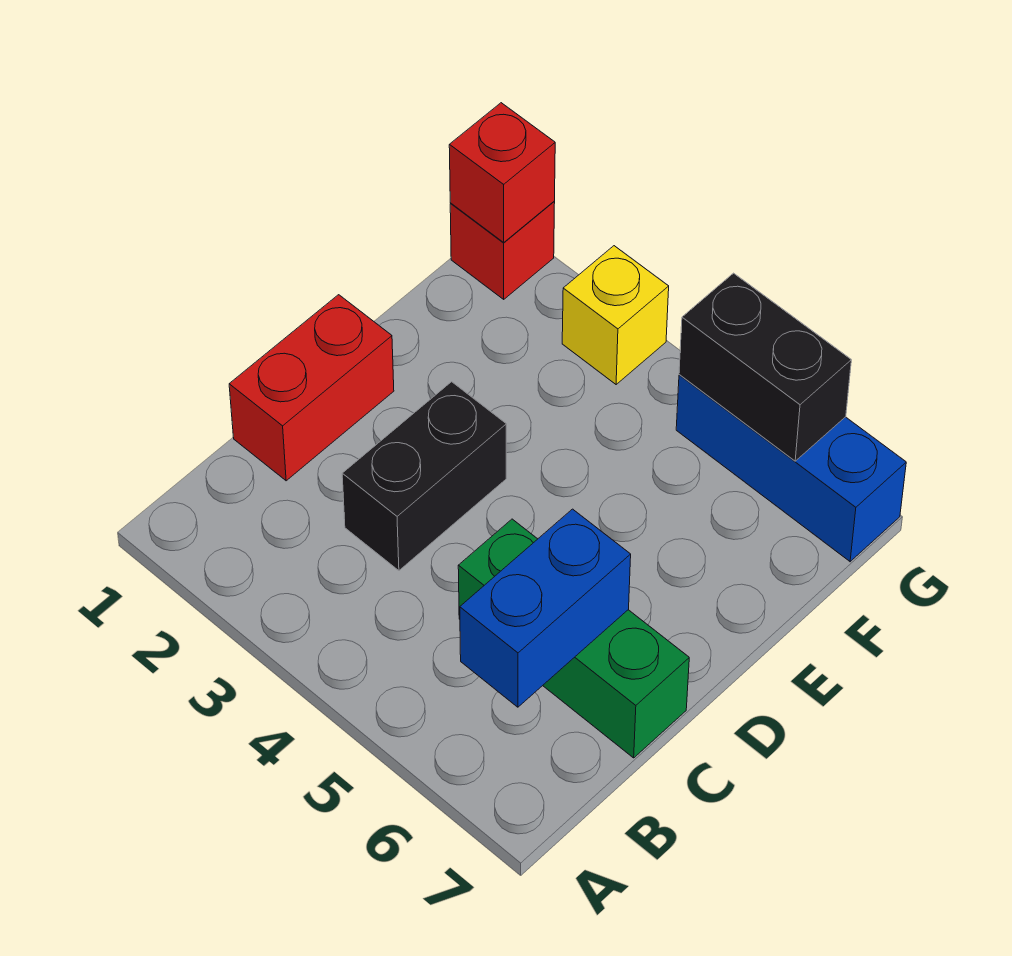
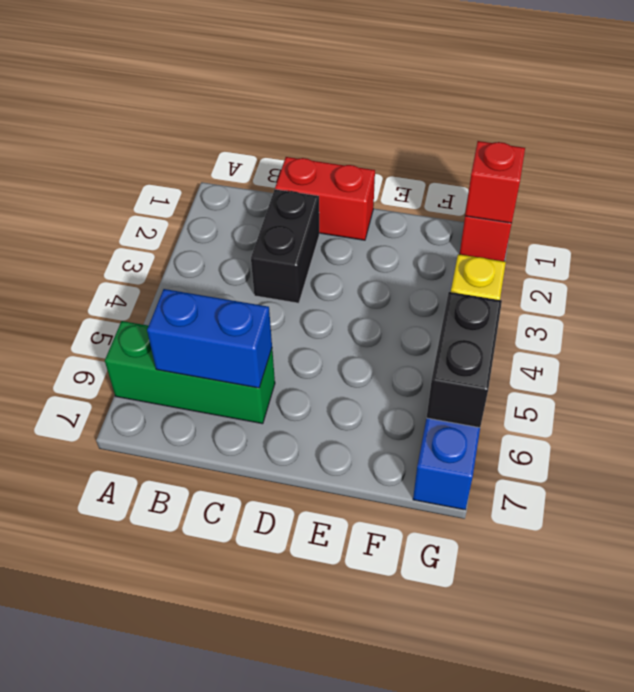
black 1x2 brick [342,382,506,571] -> black 1x2 brick turned to [251,189,319,303]
green 1x3 brick [458,519,689,758] -> green 1x3 brick turned to [105,321,275,424]

